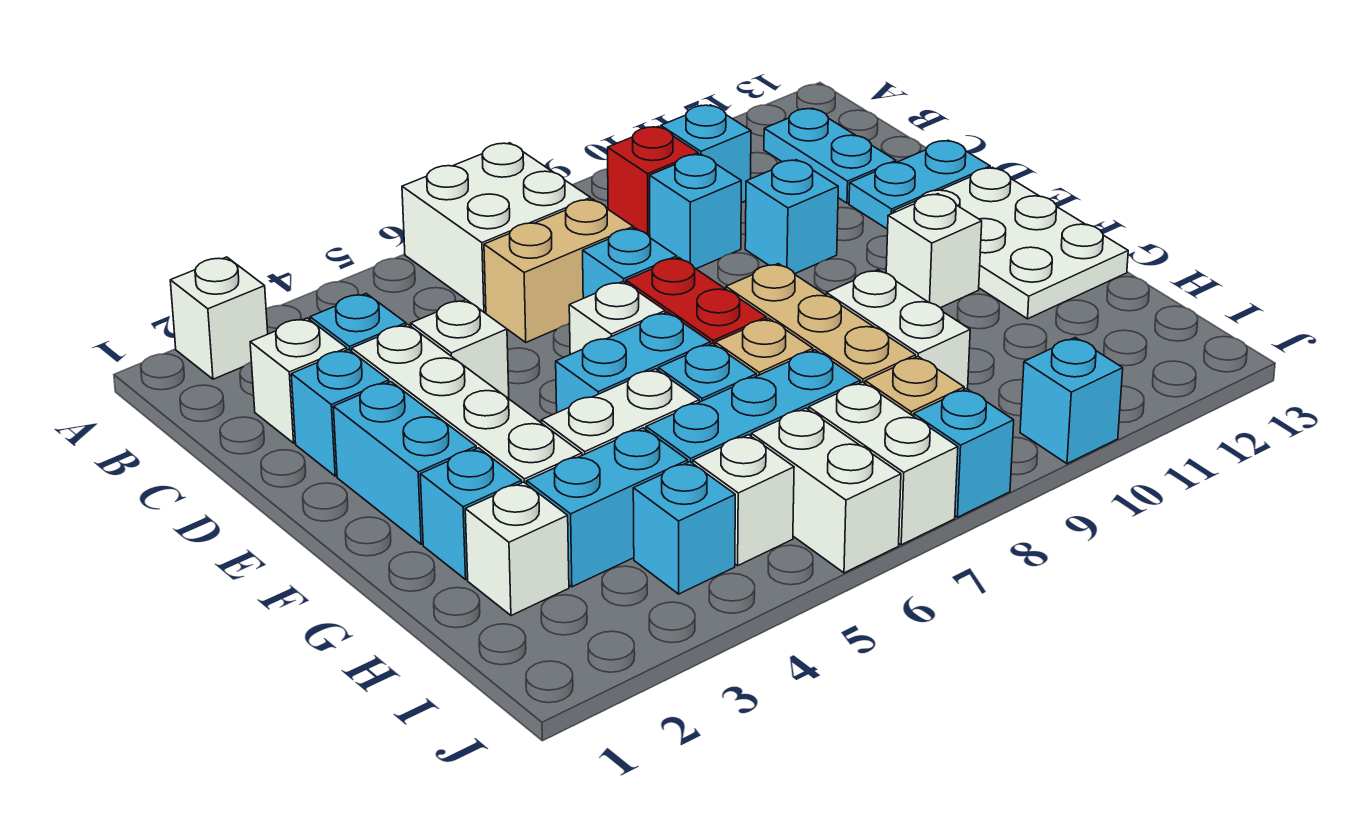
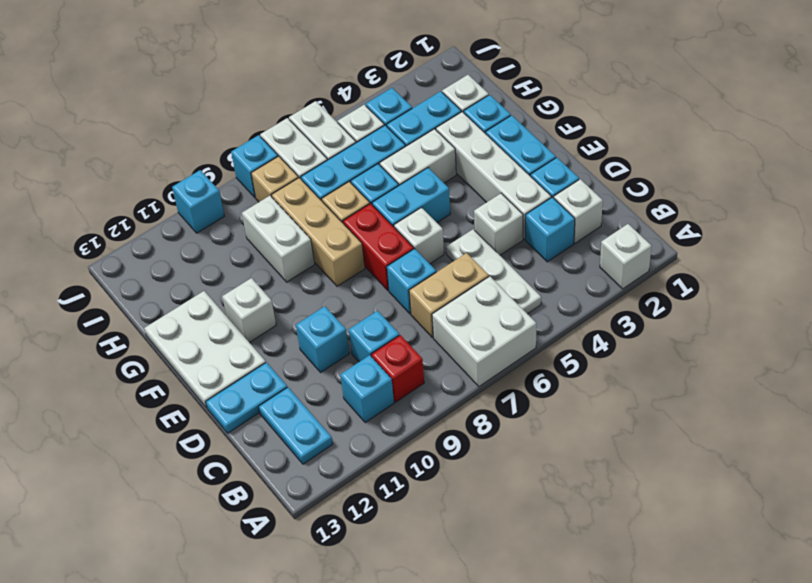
none -> white 1x3 plate [446,229,541,314]

